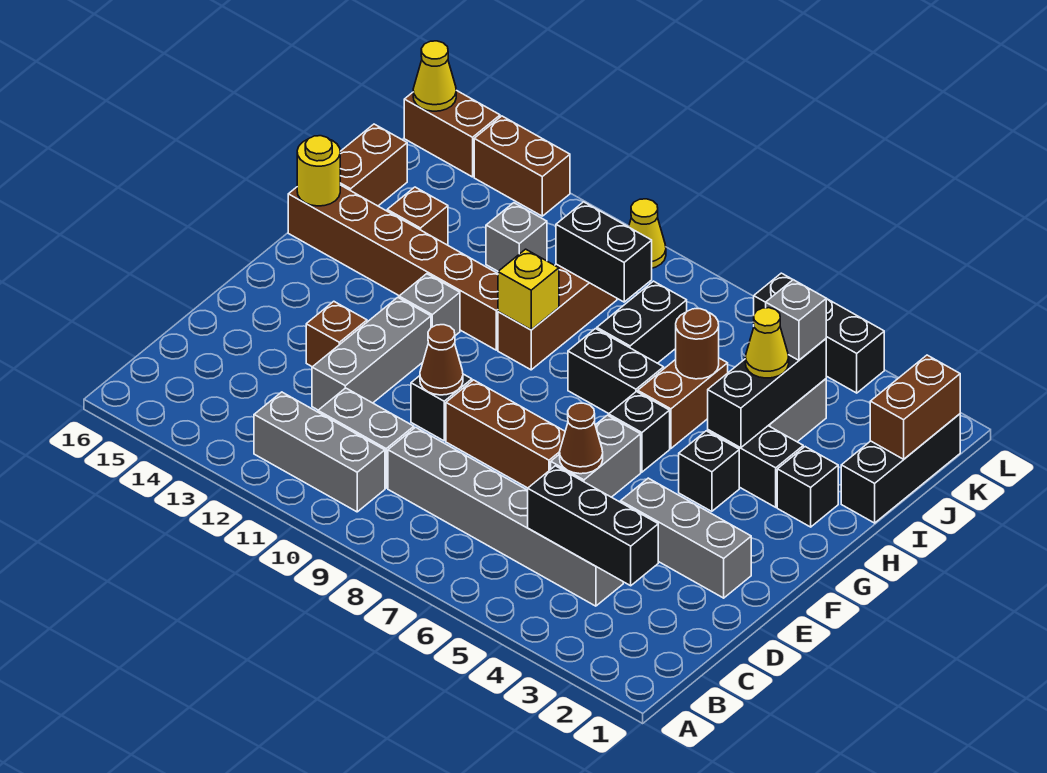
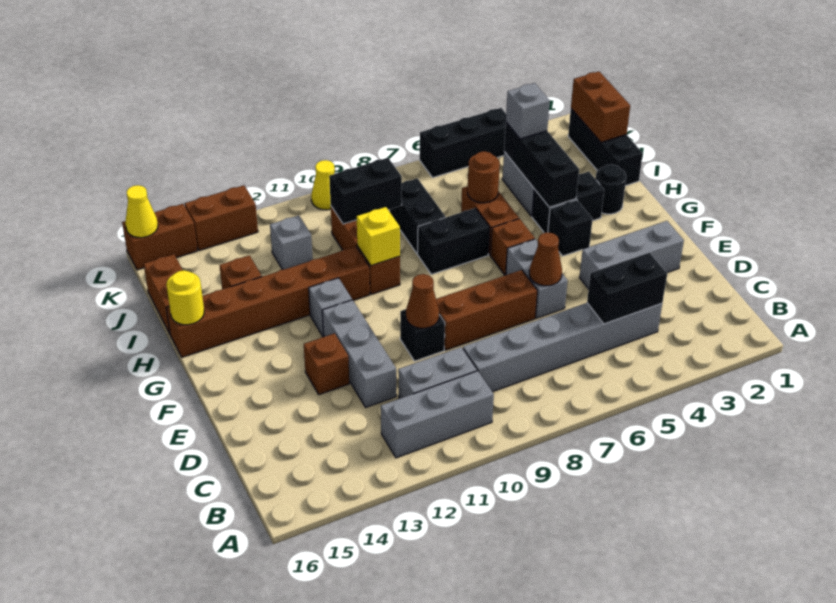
black 1x3 brick [528,466,658,586] -> black 1x2 brick [587,253,667,324]
black 1x1 brick [609,392,670,472] -> brown 1x1 brick [490,219,535,275]
black 1x1 brick [777,447,838,527] -> black 1x1 round brick [595,164,626,214]
yellow 1x1 cone [745,308,789,378] -> none

